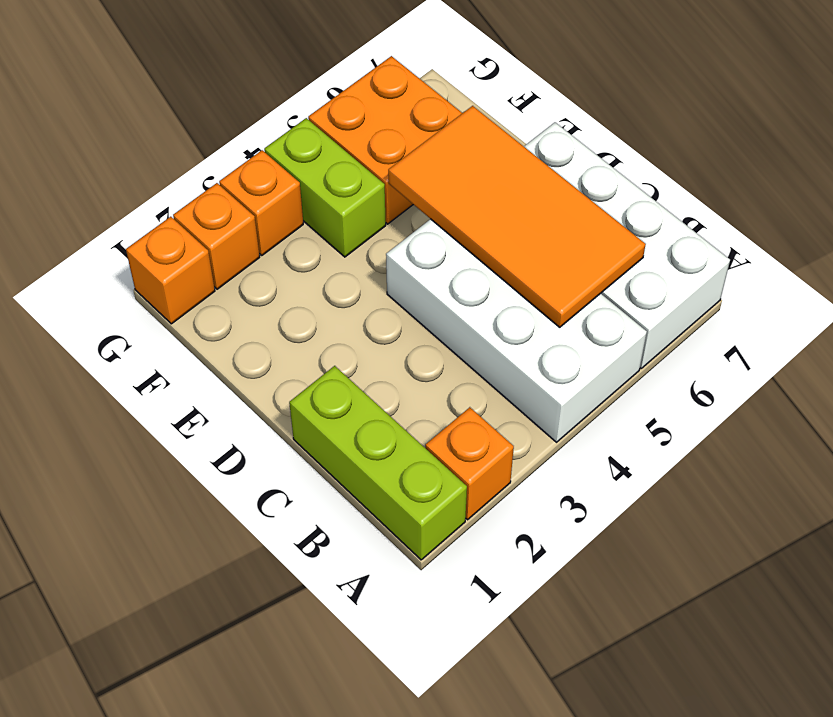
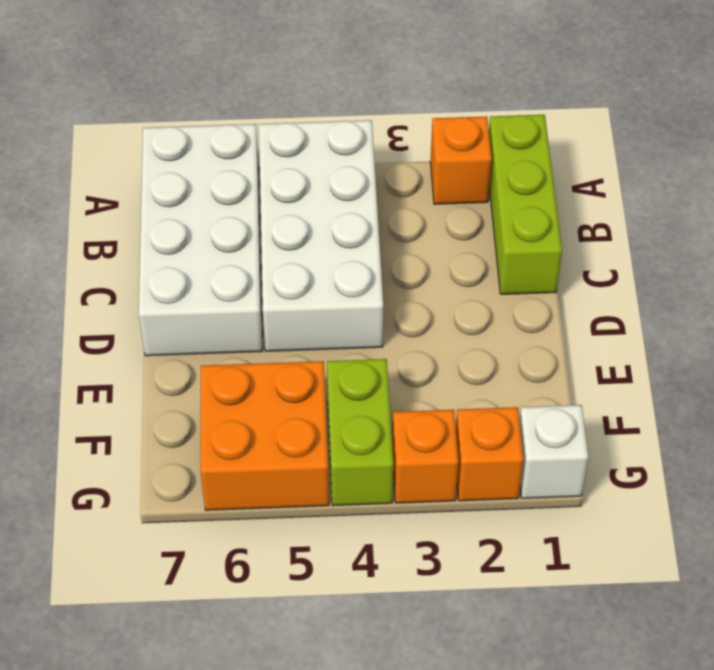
orange 2x4 tile [388,106,646,327] -> none
orange 1x1 brick [126,217,215,324] -> white 1x1 brick [519,405,588,498]

